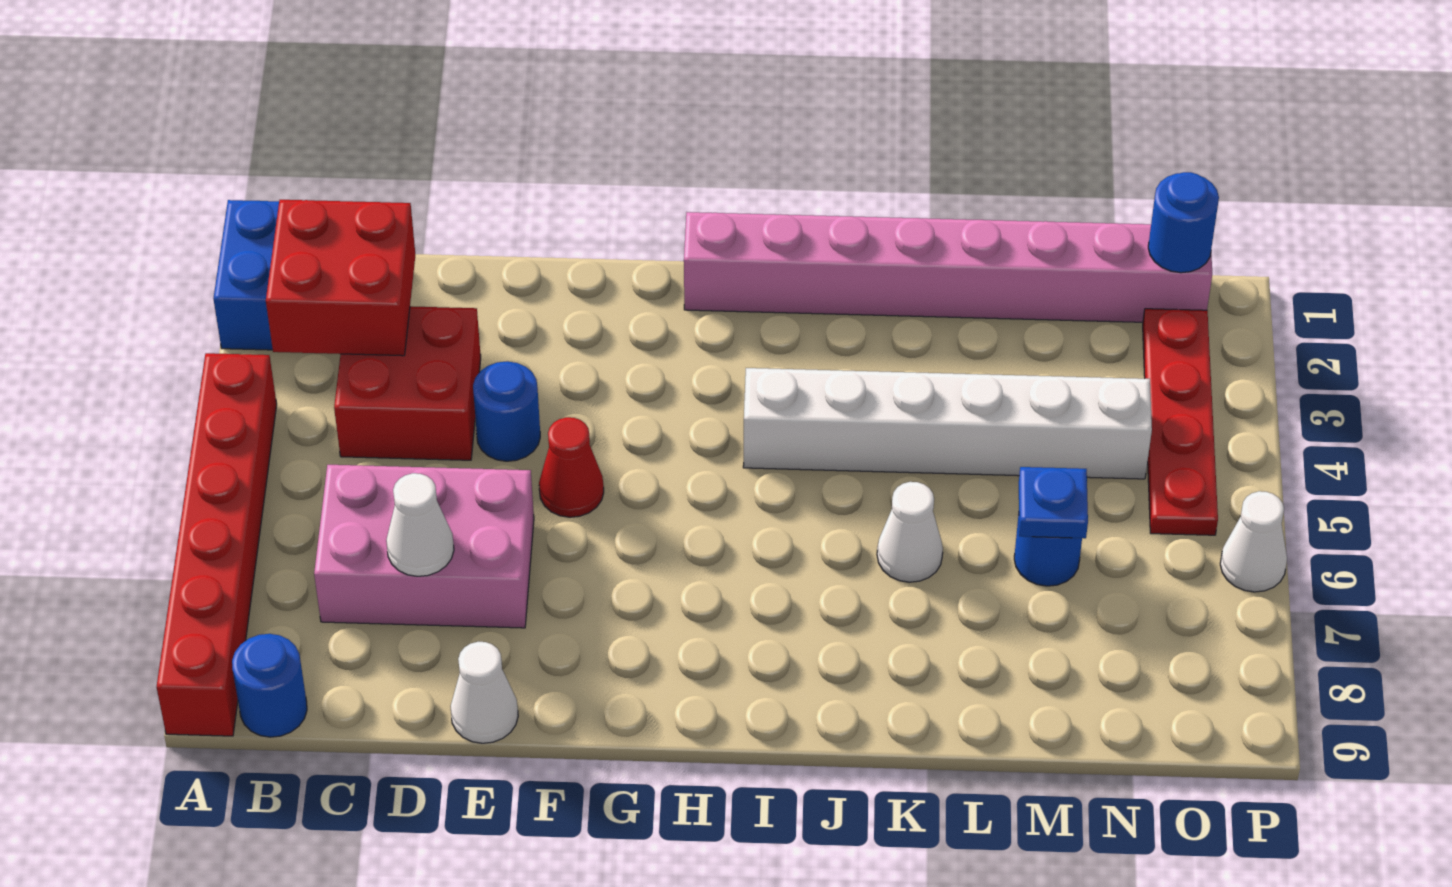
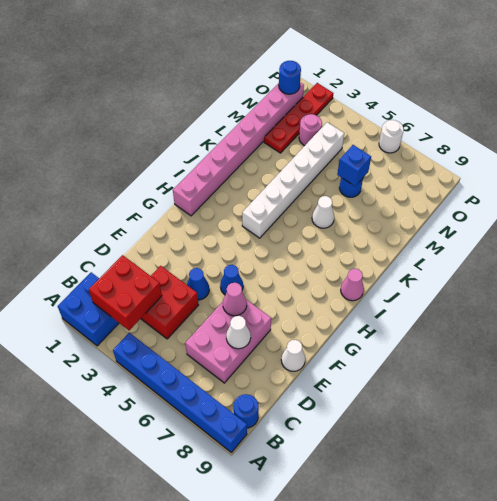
red 1x6 brick [157,353,277,736] -> blue 1x6 brick [113,333,247,452]
blue 1x1 round brick [473,361,540,461] -> blue 1x1 cone [187,268,209,300]
none -> pink 1x1 cone [223,283,247,316]
red 1x1 cone [539,417,604,517] -> blue 1x1 cone [220,265,243,295]
none -> pink 1x1 cone [341,269,364,301]
blue 1x1 plate [1019,467,1088,538] -> blue 1x1 brick [337,145,371,186]
none -> pink 1x1 round brick [299,114,322,146]
red 1x4 plate [1143,309,1218,535] -> red 1x4 plate turned to [264,83,333,153]
white 1x1 cone [1220,491,1287,592] -> white 1x1 round brick [379,120,404,153]

